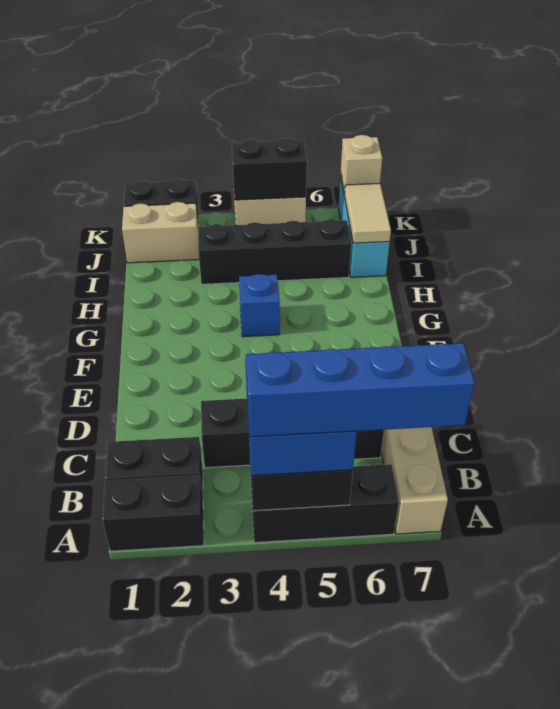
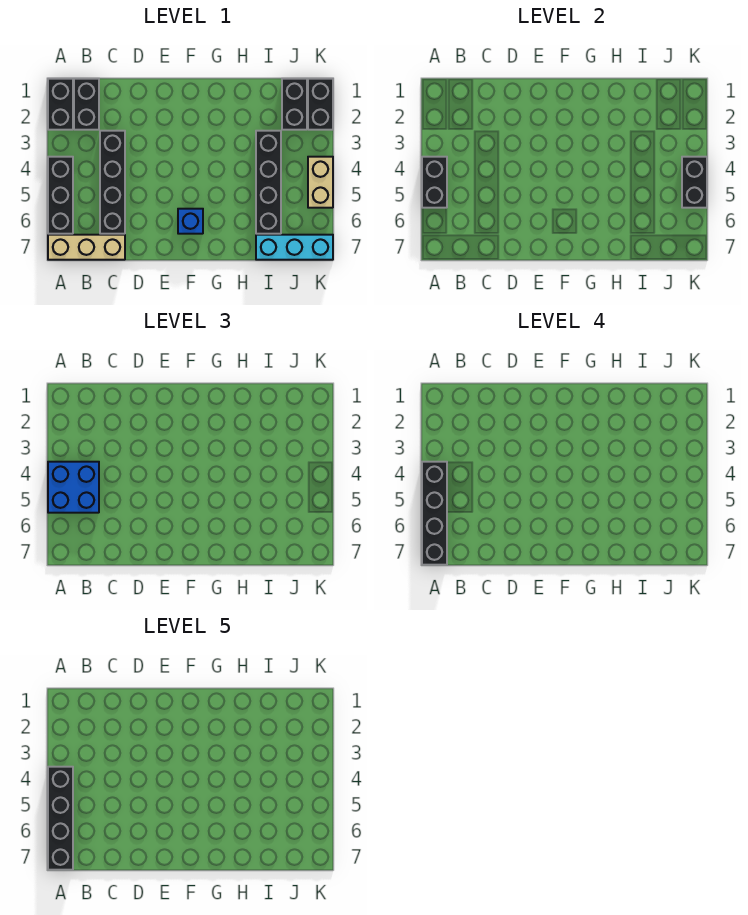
blue 1x4 brick [246,343,475,437] -> black 1x4 brick [422,462,447,565]
none -> black 1x4 brick [48,767,73,870]
blue 1x1 brick [239,274,280,337] -> blue 1x1 brick moved to [178,209,203,234]
tan 1x2 tile [344,183,391,243] -> none
tan 1x2 brick [122,202,199,263] -> black 1x2 brick [282,79,307,130]
tan 1x1 brick [340,135,382,195] -> none

